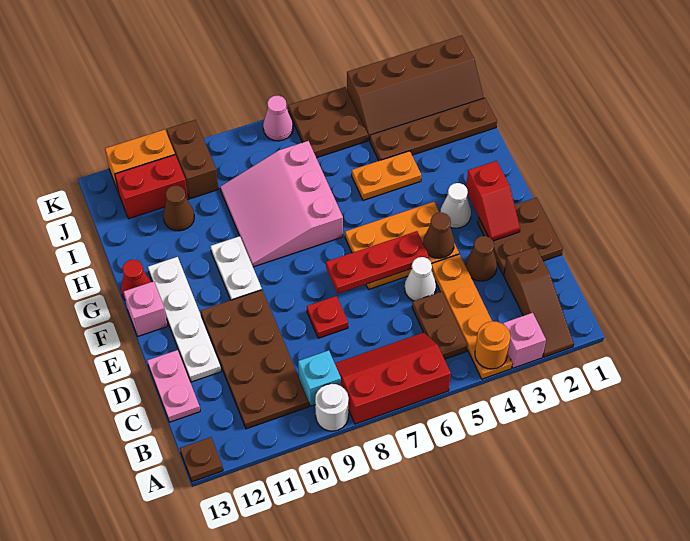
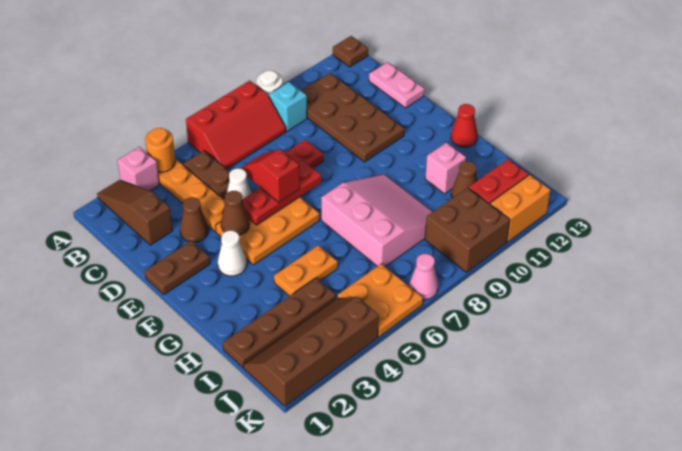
brown 2x2 plate [478,198,563,275] -> brown 1x2 plate [145,241,210,295]
white 1x4 plate [148,257,221,382] -> none
red 1x2 slope [466,161,520,241] -> red 1x2 slope moved to [241,149,300,203]
white 1x2 plate [211,236,262,300] -> none
pink 1x1 brick [124,281,168,336] -> pink 1x1 brick moved to [425,143,466,194]
brown 2x2 plate [288,87,368,158] -> orange 2x2 plate [338,264,423,337]
brown 1x2 brick [167,120,219,199] -> brown 2x2 brick [425,188,510,272]

